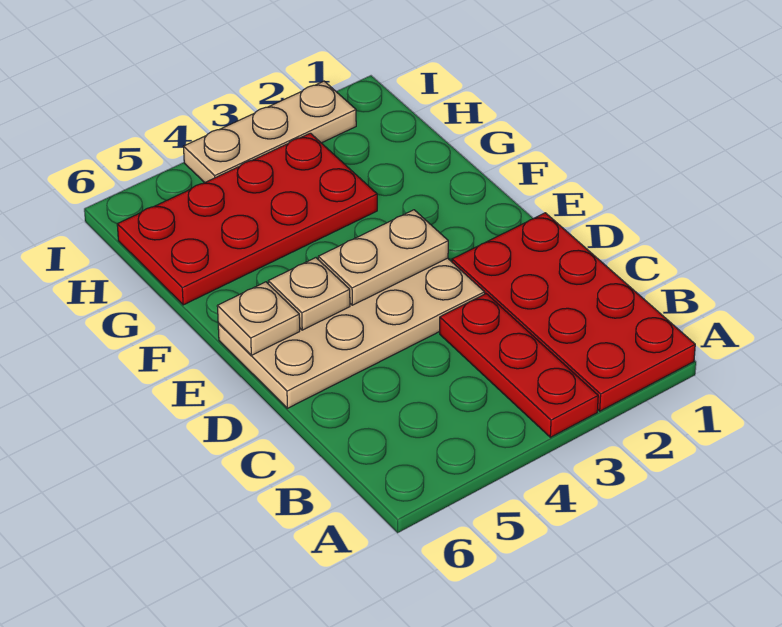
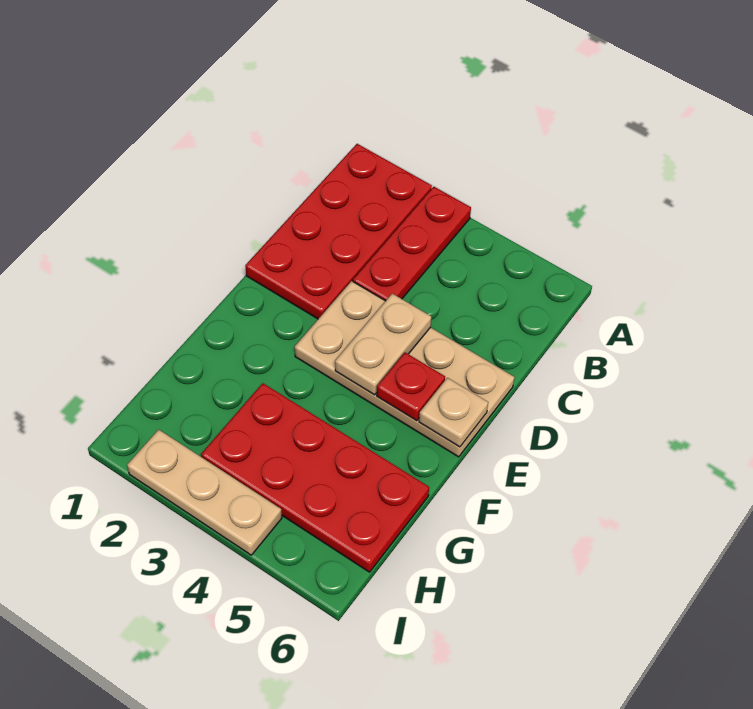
tan 1x2 plate [318,210,448,305] -> tan 1x2 plate turned to [335,294,431,395]
tan 1x1 plate [268,258,350,330] -> red 1x1 plate [377,353,445,421]

